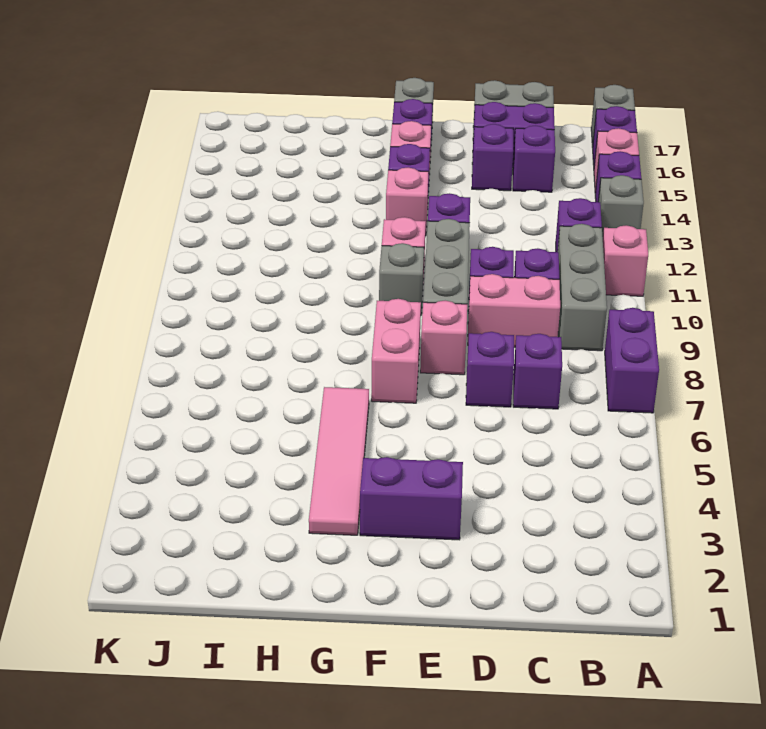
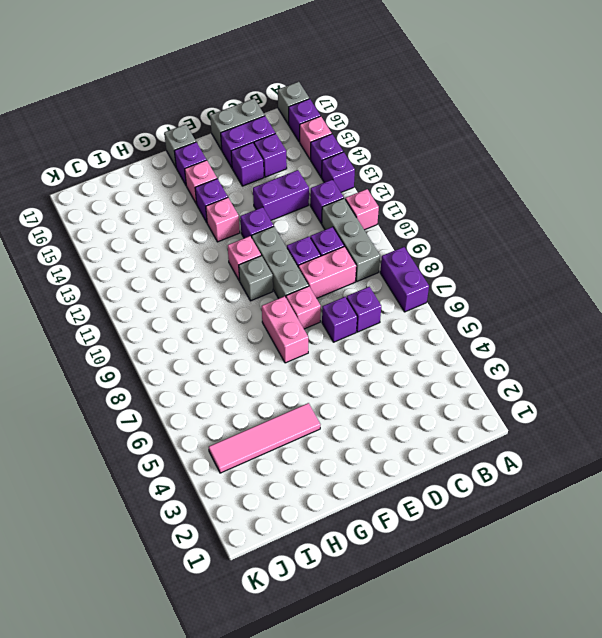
grey 1x1 brick [598,175,644,237] -> purple 1x1 brick [322,152,355,192]
purple 1x2 brick [360,457,463,540] -> purple 1x2 brick moved to [253,170,309,220]
pink 1x4 tile [309,387,369,535] -> pink 1x4 tile turned to [209,403,321,473]

